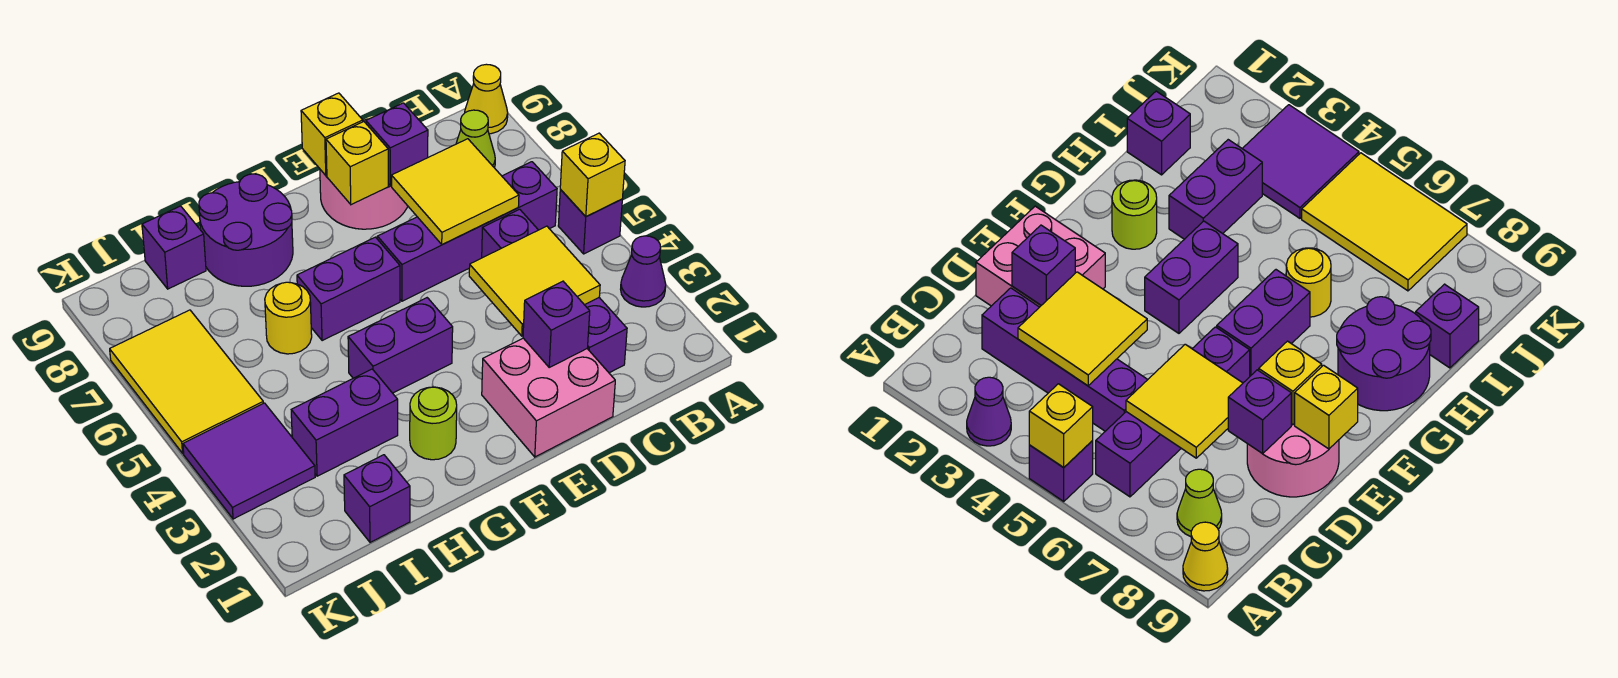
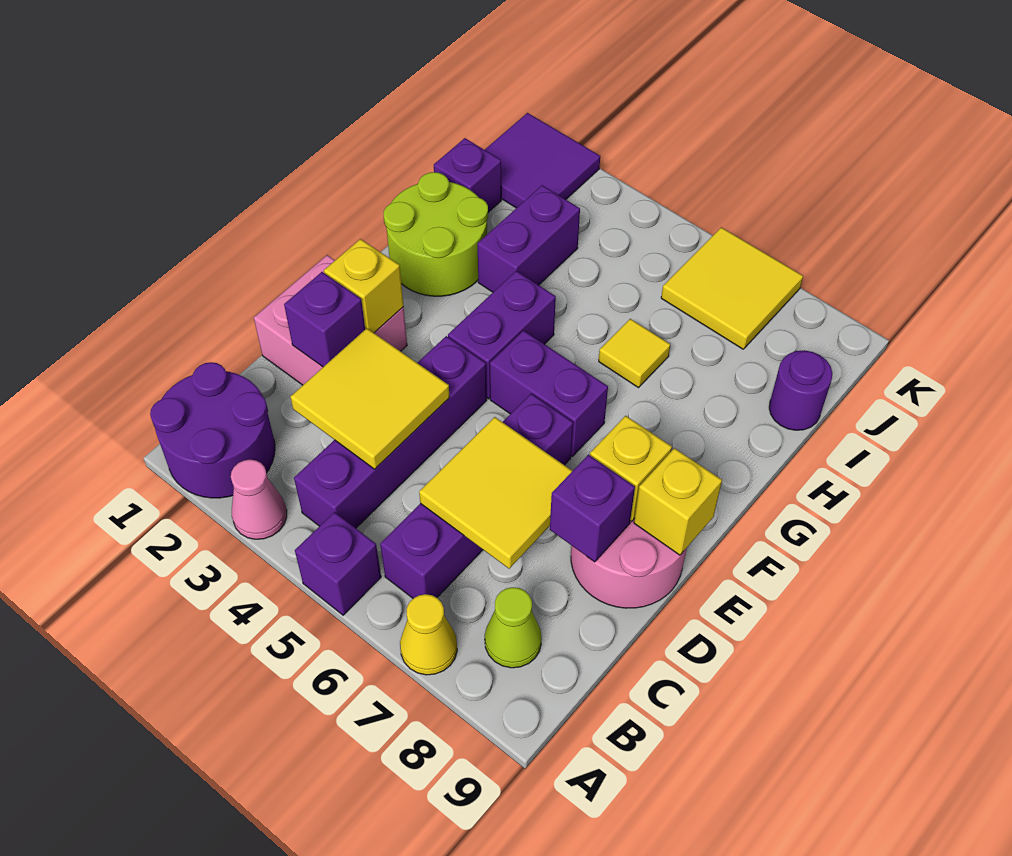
purple 1x1 cone [621,236,666,307] -> pink 1x1 cone [231,459,287,539]
yellow 1x1 brick [560,133,625,217] -> yellow 1x1 brick moved to [324,239,403,333]
yellow 1x1 cone [465,64,508,134] -> yellow 1x1 cone moved to [400,594,457,675]
purple 1x4 brick [482,209,627,373] -> purple 1x4 brick turned to [294,336,487,528]
purple 1x2 brick [297,237,400,341] -> purple 1x2 brick turned to [490,331,608,456]
lime 1x1 round brick [410,387,457,460] -> lime 2x2 round brick [384,172,488,296]
purple 2x2 round brick [199,174,293,286] -> purple 2x2 round brick moved to [150,362,275,498]
yellow 1x1 round brick [265,282,312,354] -> yellow 1x1 tile [599,319,670,388]
purple 1x1 brick [142,206,206,289] -> purple 1x1 round brick [769,350,832,430]
purple 2x2 tile [183,403,315,519] -> purple 2x2 tile moved to [485,113,600,208]
yellow 2x3 tile [110,310,263,453] -> yellow 2x2 tile [661,227,803,349]

